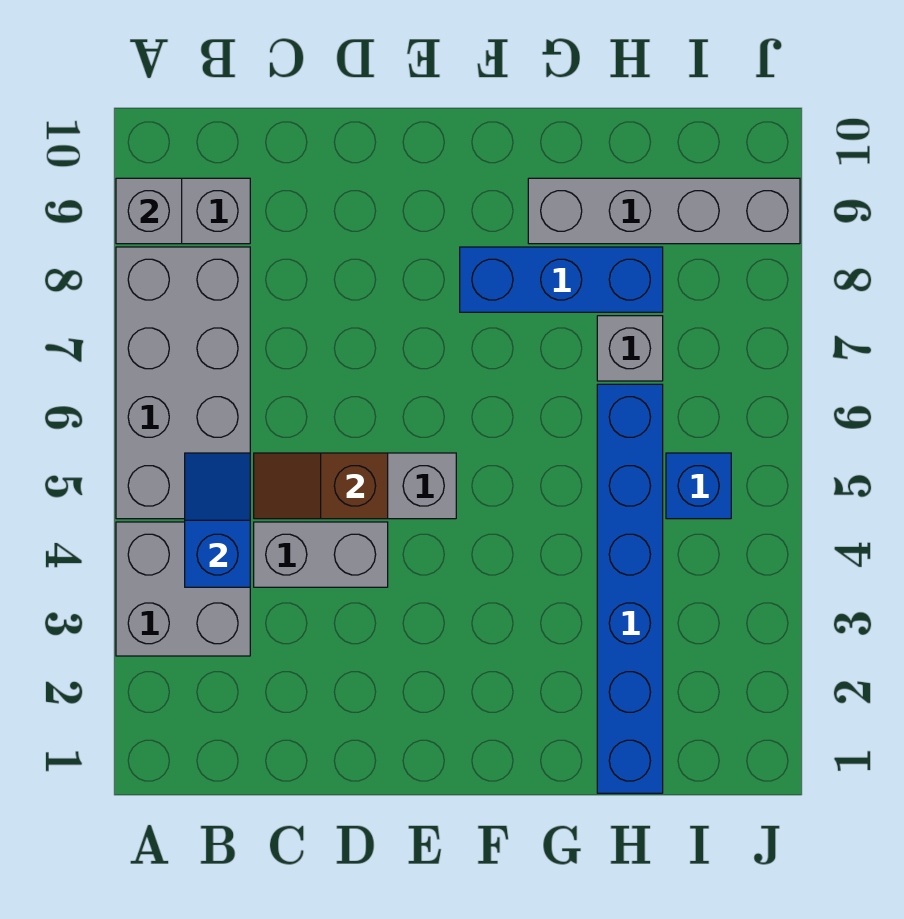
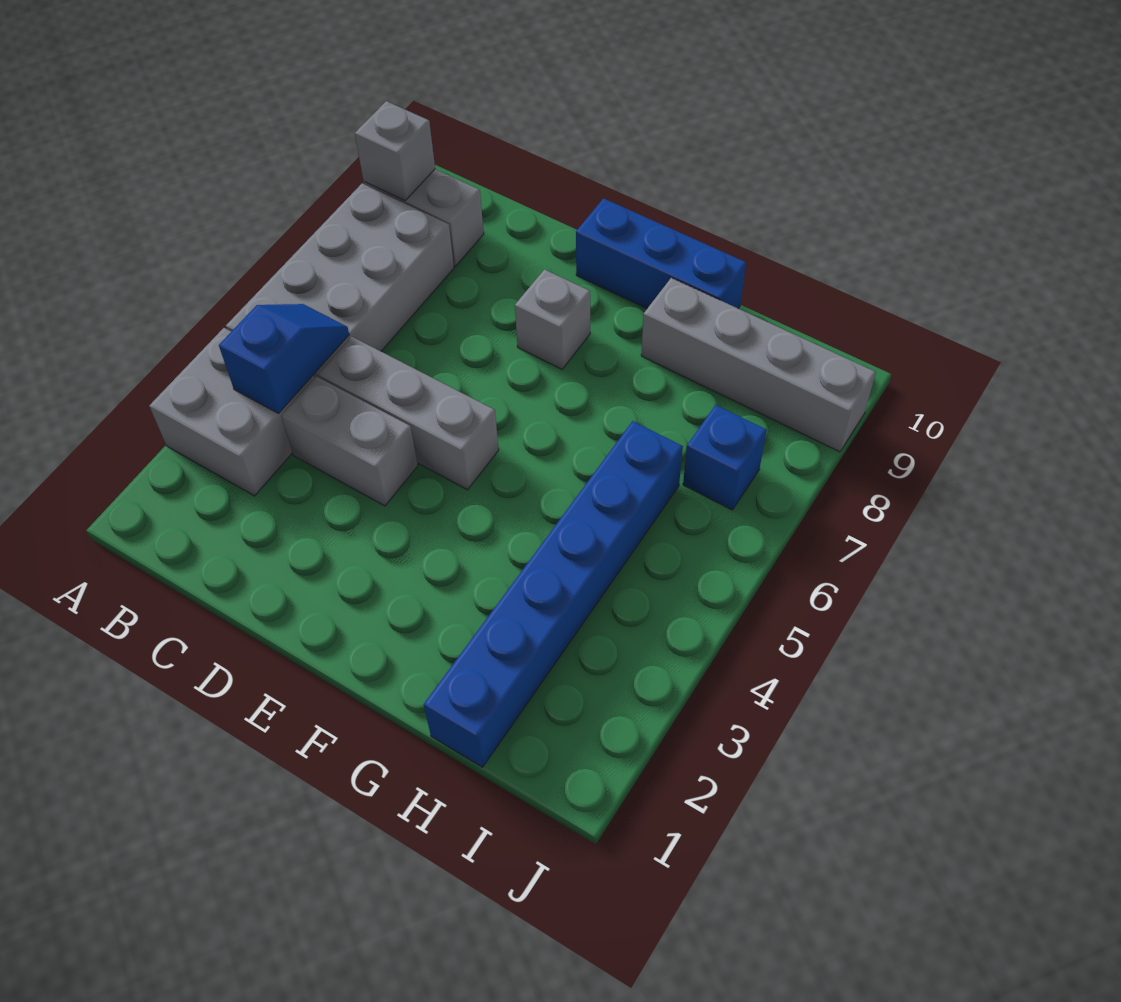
brown 1x2 slope [254,453,388,519] -> none
blue 1x3 brick [460,247,663,312] -> blue 1x3 brick moved to [576,198,746,308]
grey 1x1 brick [597,316,663,381] -> grey 1x1 brick moved to [515,270,590,369]
blue 1x1 brick [666,453,731,519] -> blue 1x1 brick moved to [683,405,767,510]

